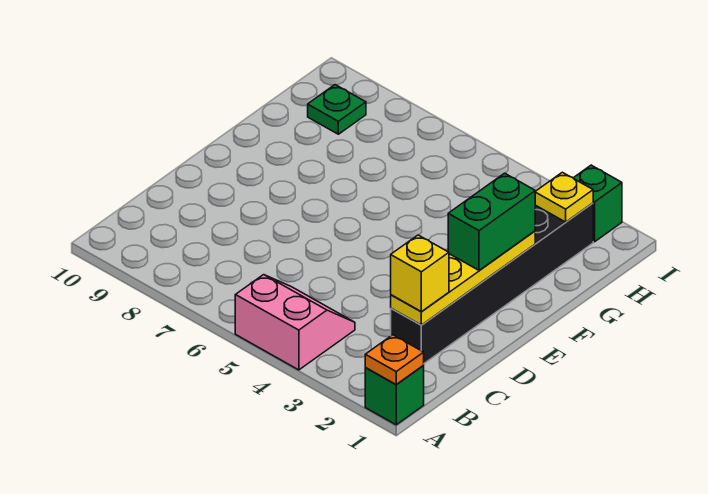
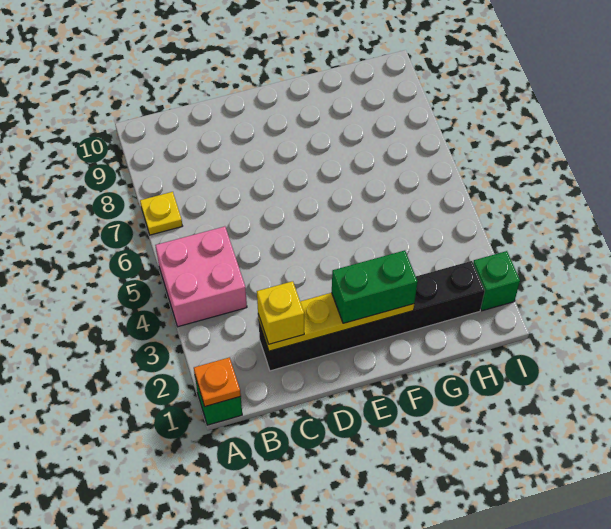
pink 2x2 slope [235,275,355,370] -> pink 2x2 brick [155,226,247,327]
yellow 1x1 plate [535,172,593,222] -> yellow 1x1 plate moved to [140,192,182,235]
green 1x1 plate [308,85,366,134] -> none

